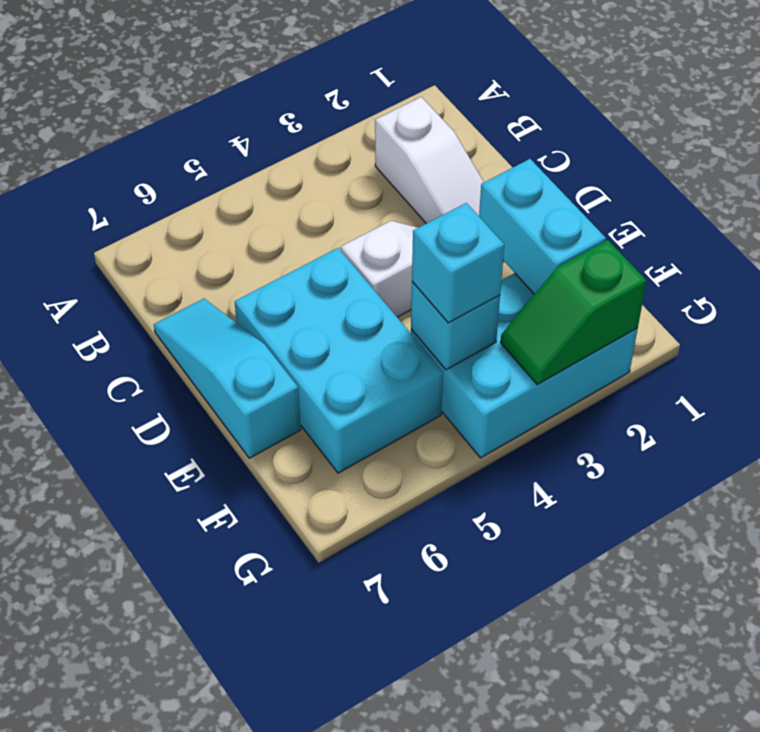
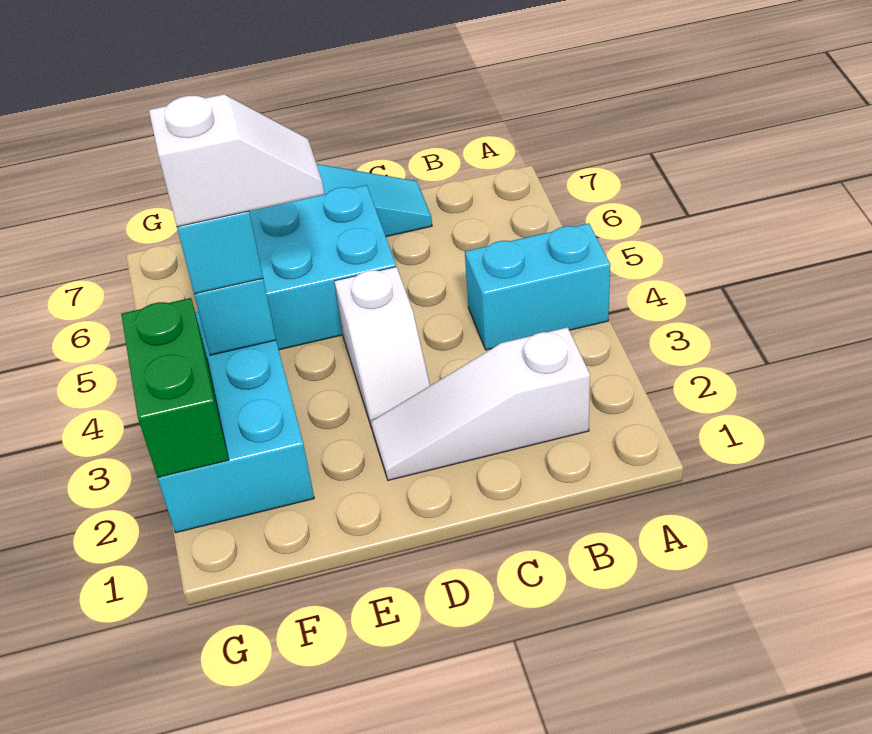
cyan 1x2 brick [479,159,606,294] -> cyan 1x2 brick moved to [465,223,610,350]
none -> white 1x2 slope [149,94,324,227]
green 1x2 slope [501,240,646,385] -> green 1x2 brick [121,298,229,478]

